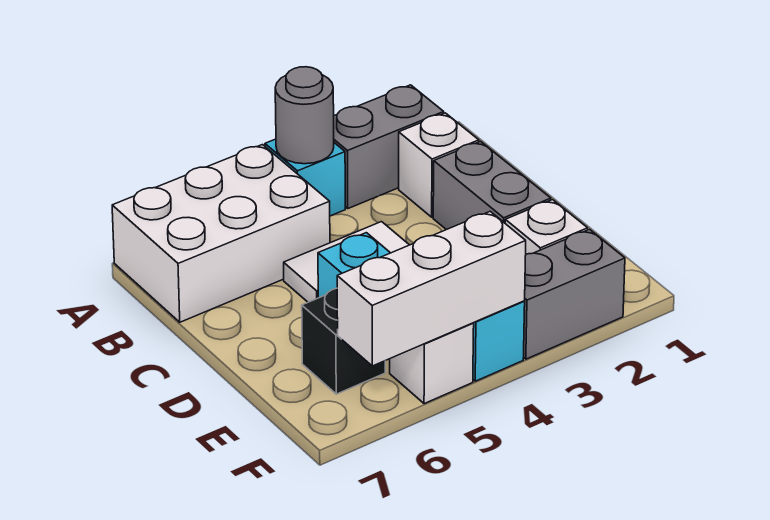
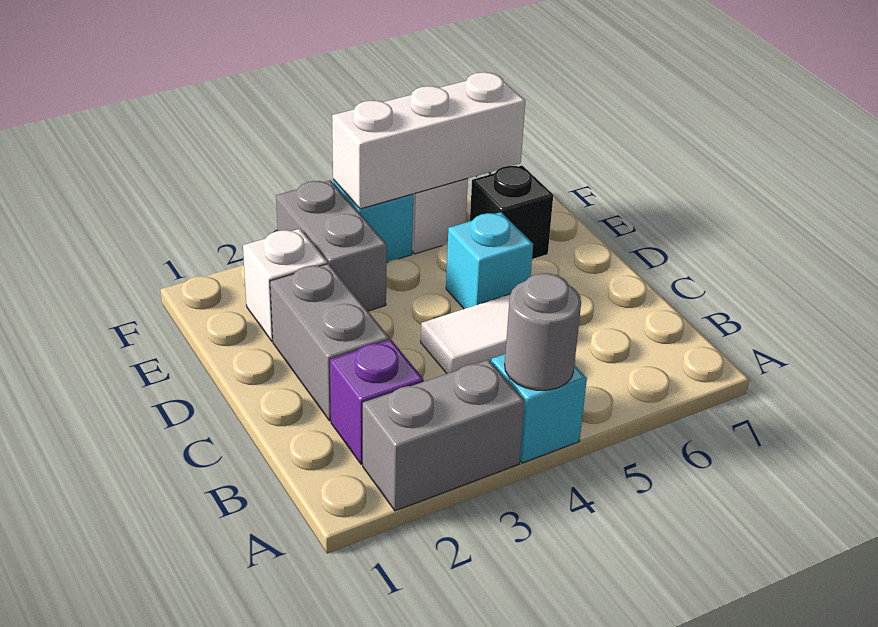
white 2x3 brick [112,145,330,322] -> none
white 1x1 brick [399,113,479,217] -> purple 1x1 brick [330,340,424,464]
grey 1x2 brick [524,229,625,359] -> grey 1x2 brick turned to [276,180,387,311]

